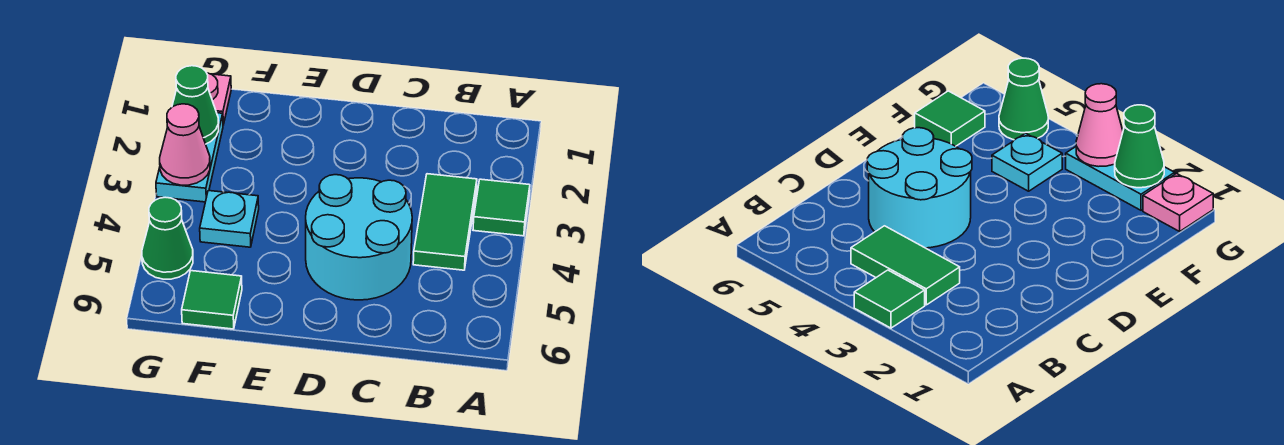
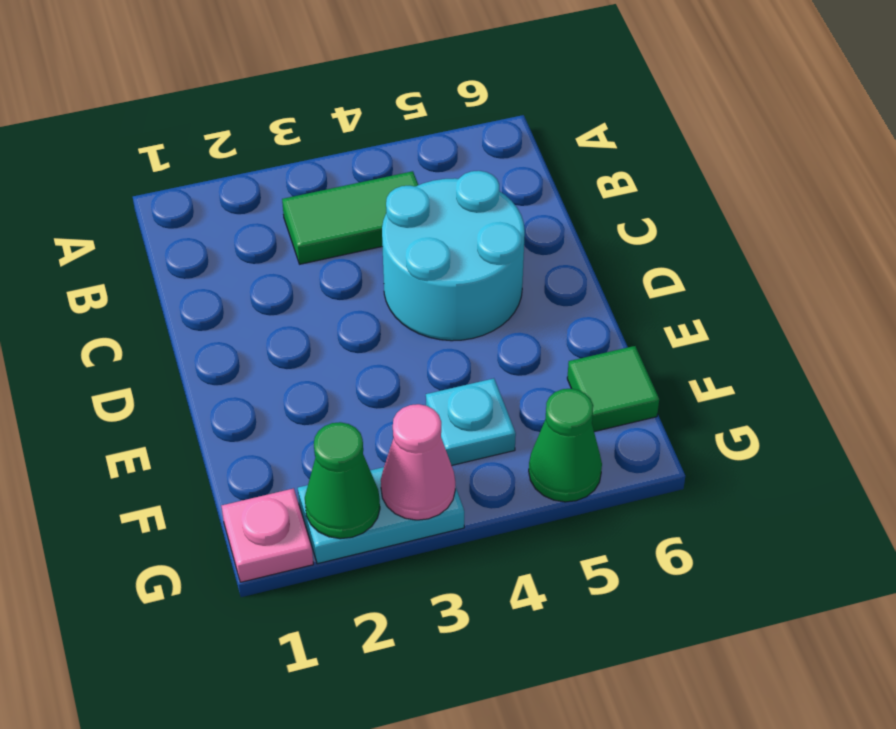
green 1x1 tile [473,179,530,236] -> none

